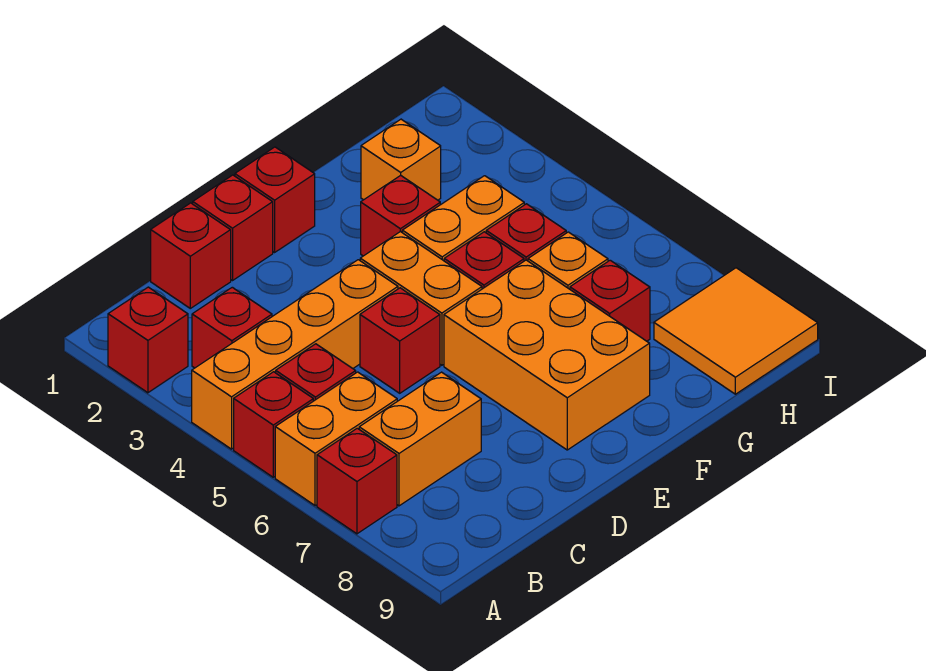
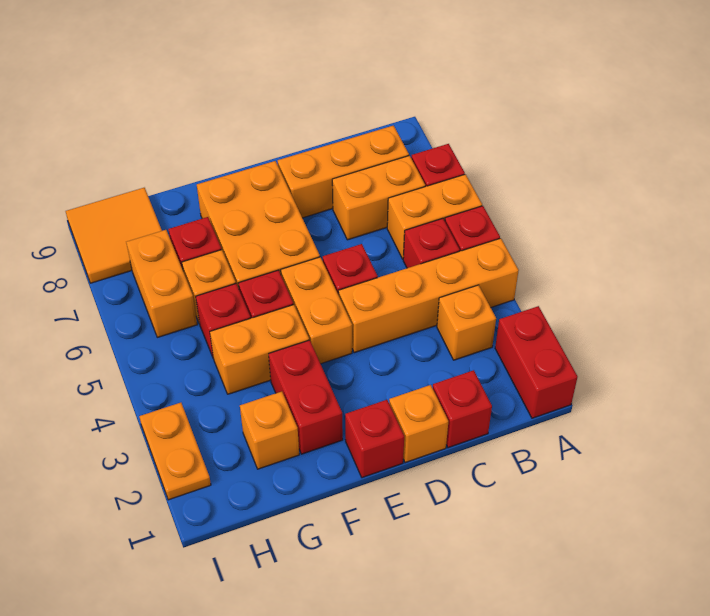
red 1x1 brick [108,287,188,393] -> red 1x2 brick [495,306,577,418]
red 1x1 brick [192,287,272,368] -> orange 1x1 brick [437,285,496,360]
none -> orange 1x3 brick [278,126,409,218]
red 1x1 brick [193,175,273,280] -> orange 1x1 brick [389,385,448,463]
red 1x1 brick [361,175,440,256] -> red 1x2 brick [269,340,343,454]
none -> orange 1x2 brick [126,230,197,337]
none -> orange 1x2 plate [139,403,211,500]

